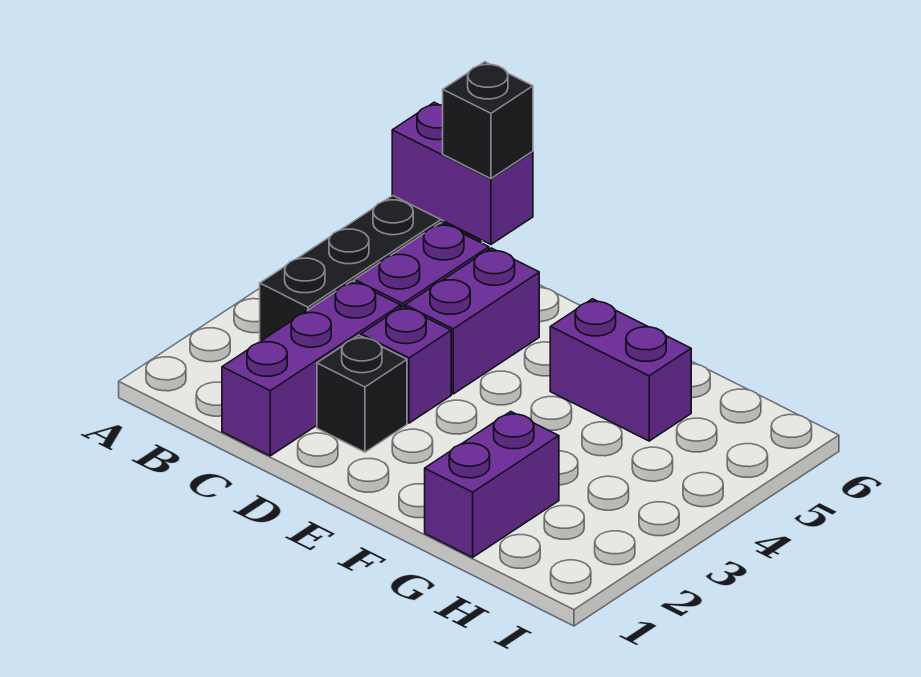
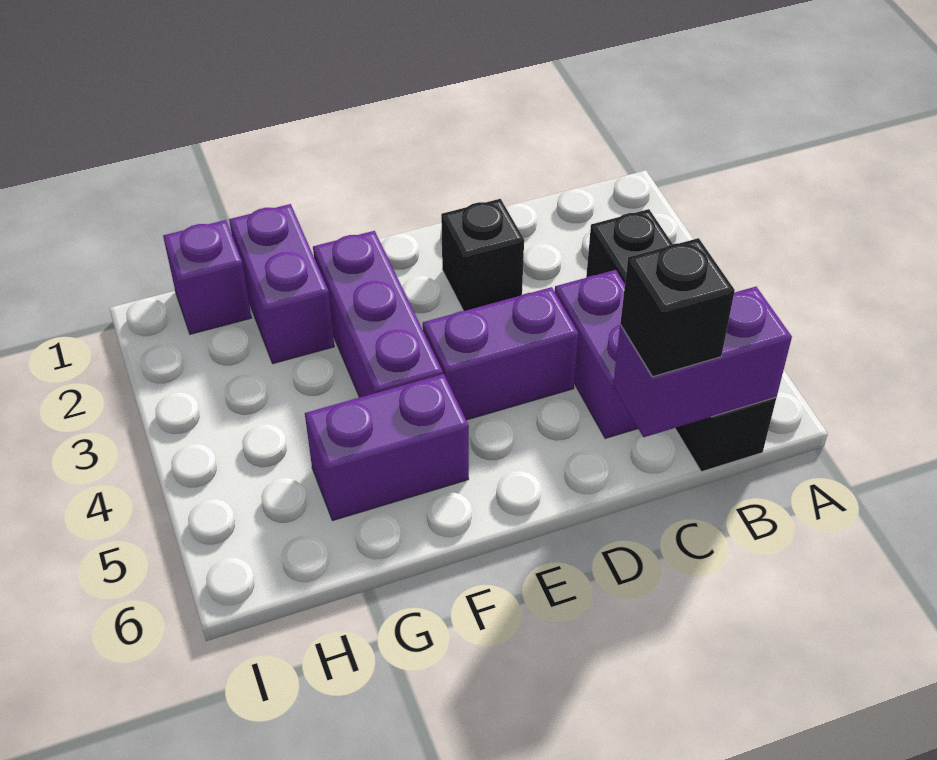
purple 1x3 brick [222,281,401,456] -> purple 1x3 brick moved to [313,231,443,397]
purple 1x1 brick [361,306,451,423] -> purple 1x1 brick moved to [163,220,252,334]
purple 1x2 brick [405,248,539,394] -> purple 1x2 brick turned to [423,287,578,420]

